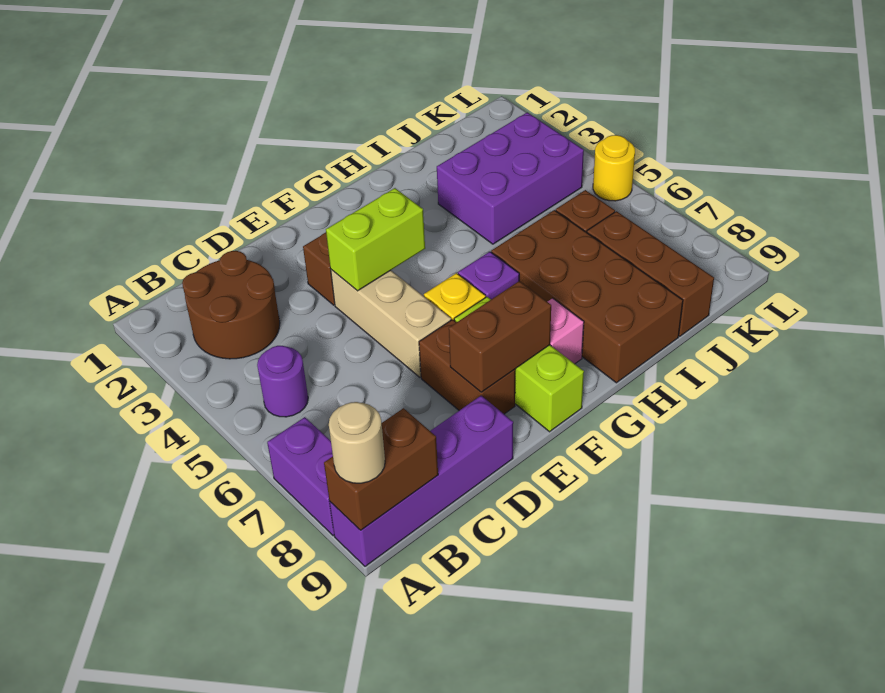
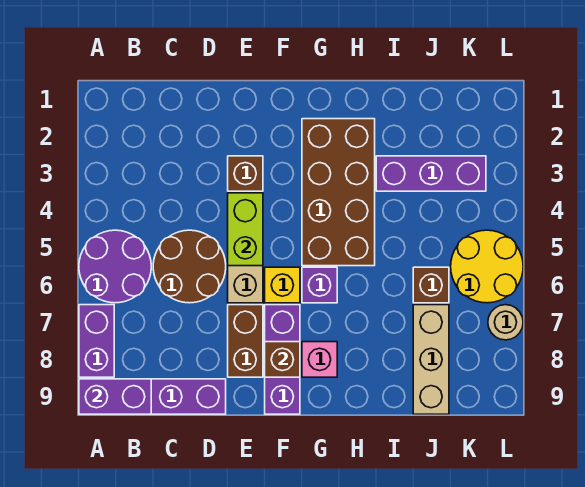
brown 1x2 brick [324,408,438,530] -> purple 1x2 brick [79,379,151,414]
tan 1x1 round brick [329,402,385,483] -> tan 1x1 round brick moved to [488,305,523,340]
brown 2x2 round brick [182,251,280,359] -> brown 2x2 round brick moved to [153,230,226,303]
purple 1x1 round brick [257,346,308,417] -> purple 2x2 round brick [79,230,151,303]
lime 1x2 brick [326,188,425,291] -> lime 1x2 brick turned to [228,193,263,266]
brown 1x2 brick [449,281,551,392] -> brown 1x1 brick [265,342,300,377]
lime 1x3 brick [454,297,584,432] -> purple 1x3 brick [265,305,300,414]
brown 2x4 brick [491,210,683,383] -> brown 2x4 brick moved to [302,119,375,266]
purple 2x3 brick [437,112,584,244] -> purple 1x3 brick [376,156,486,191]
brown 1x3 brick [587,211,714,336] -> tan 1x3 brick [413,305,449,414]
yellow 1x1 round brick [593,135,635,201] -> yellow 2x2 round brick [451,230,523,303]

